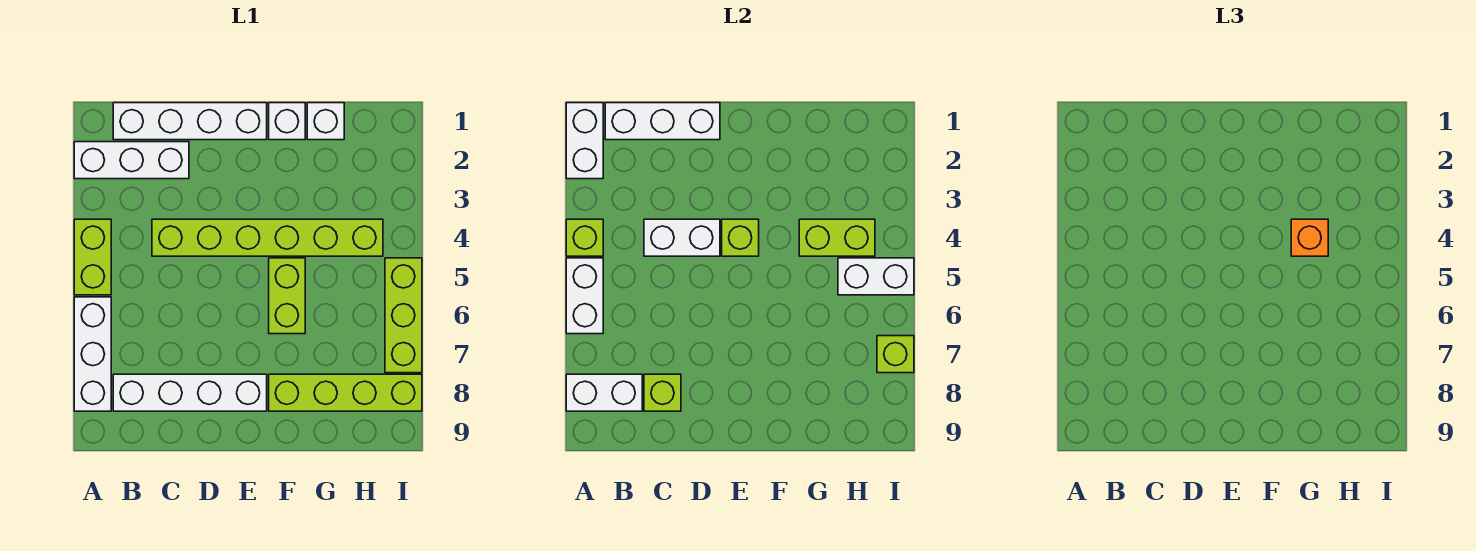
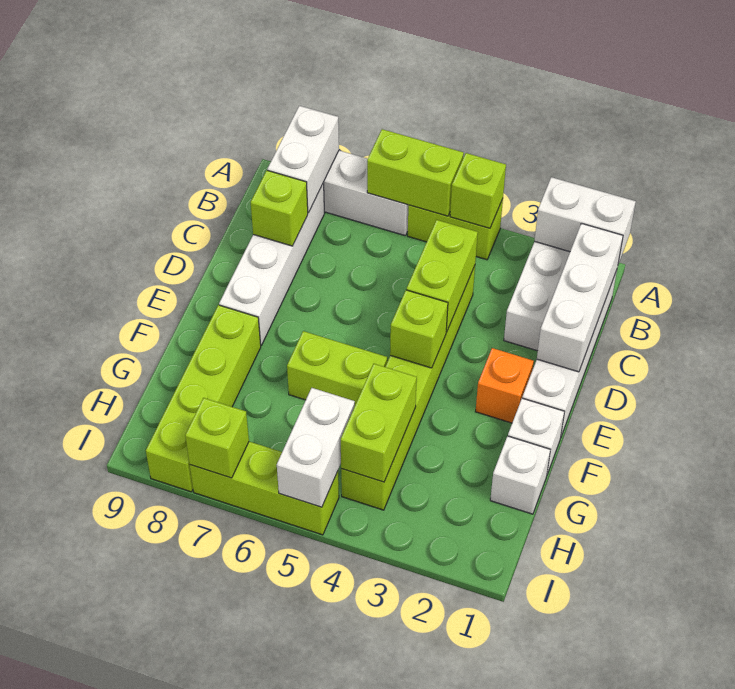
white 1x2 brick [566,258,603,334] -> lime 1x2 brick [367,129,464,216]
white 1x2 brick [644,219,720,256] -> lime 1x2 brick [406,220,478,332]
orange 1x1 brick [1291,219,1328,256] -> orange 1x1 brick moved to [476,348,534,423]

